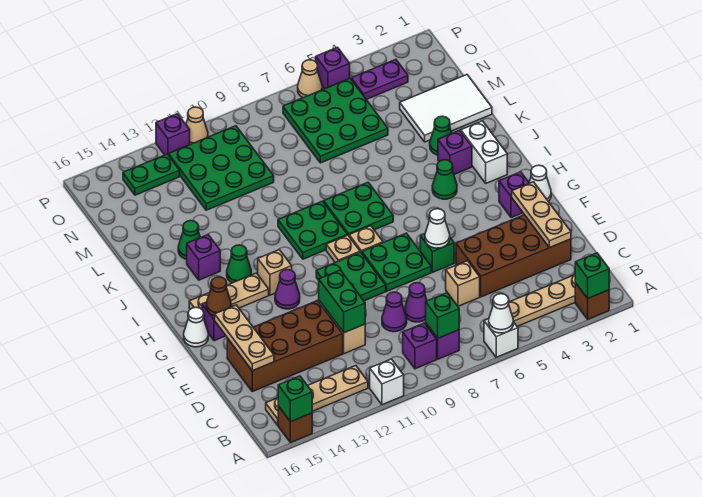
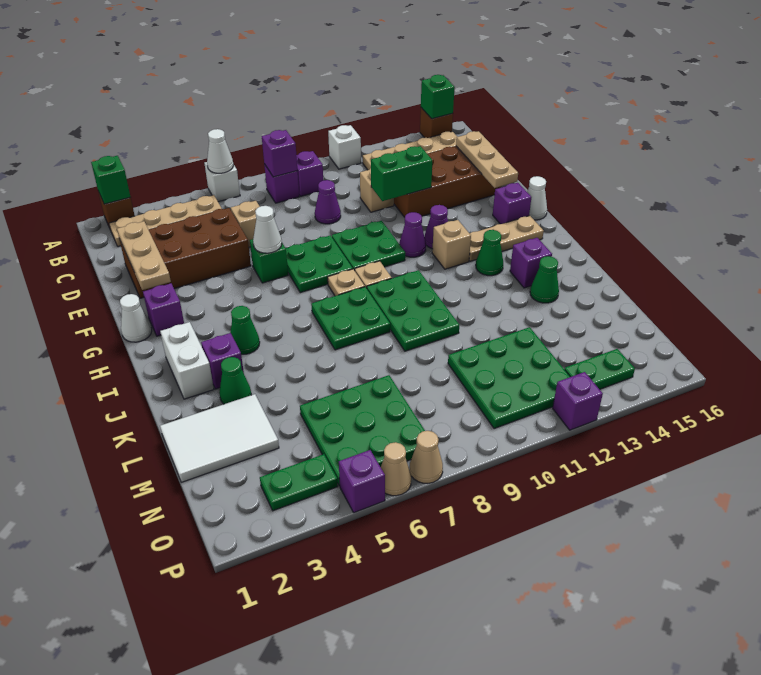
green 1x1 brick [426,293,459,338] -> purple 1x1 brick [262,130,297,177]
purple 1x1 cone [405,283,427,322] -> purple 1x1 cone moved to [399,212,426,257]
green 1x2 brick [319,270,365,333] -> green 1x2 brick turned to [371,146,432,201]
brown 1x1 cone [206,277,231,316] -> none
green 2x2 plate [278,201,347,259] -> green 2x3 plate [367,270,459,351]
purple 1x2 plate [351,59,408,100] -> green 1x2 plate [260,454,338,511]
tan 1x1 cone [186,107,208,144] -> tan 1x1 cone moved to [410,431,443,483]

